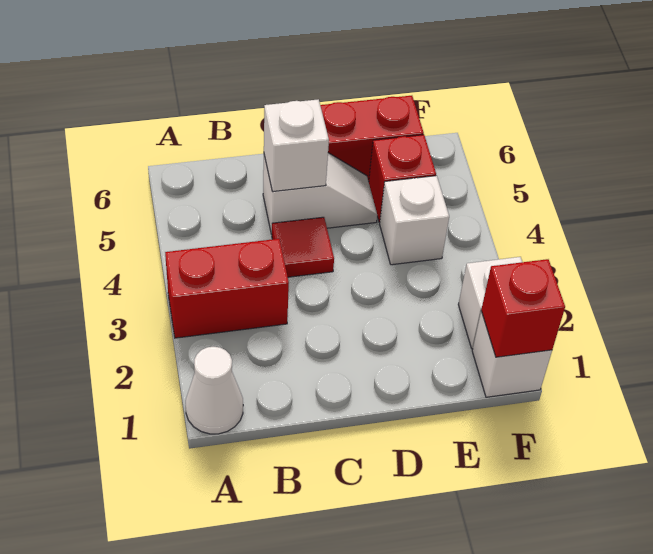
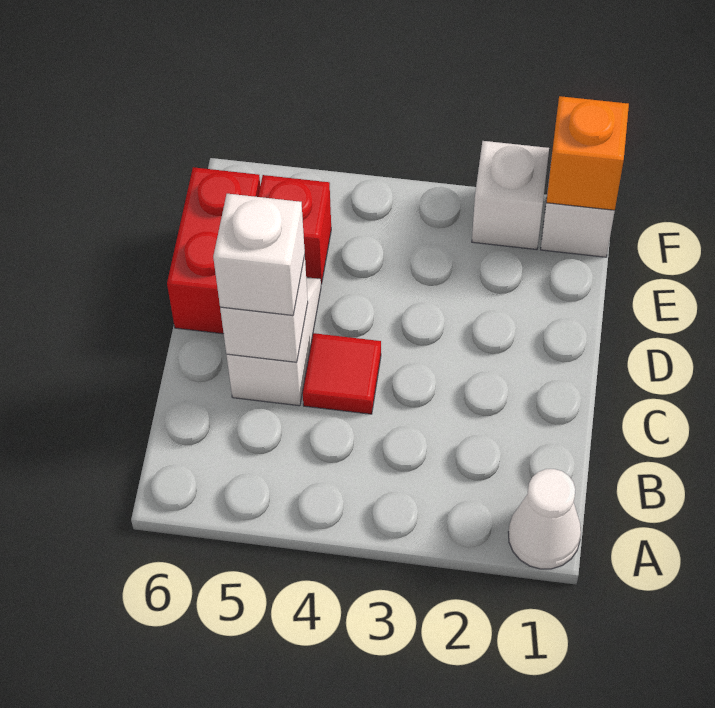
red 1x2 brick [165,239,289,338] -> none
white 1x1 brick [380,176,449,265] -> white 1x1 brick moved to [213,194,305,315]
red 1x1 brick [481,259,565,357] -> orange 1x1 brick [546,96,629,211]

